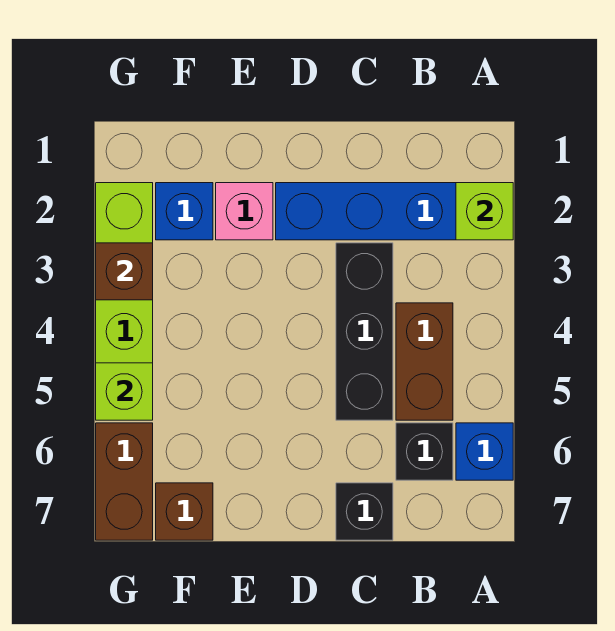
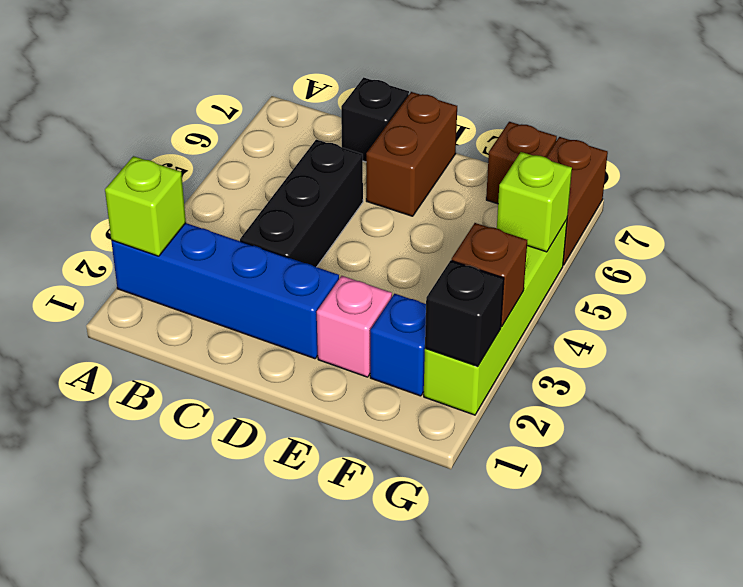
blue 1x1 brick [456,423,513,480] -> none
brown 1x2 brick [396,303,453,420] -> brown 1x2 brick moved to [366,92,457,216]
black 1x1 brick [396,423,453,480] -> black 1x1 brick moved to [425,260,504,366]

